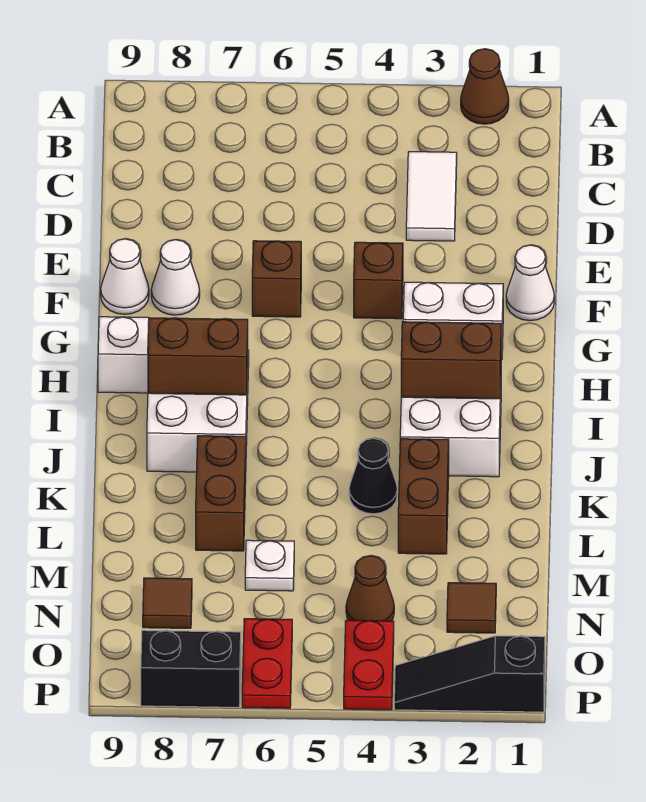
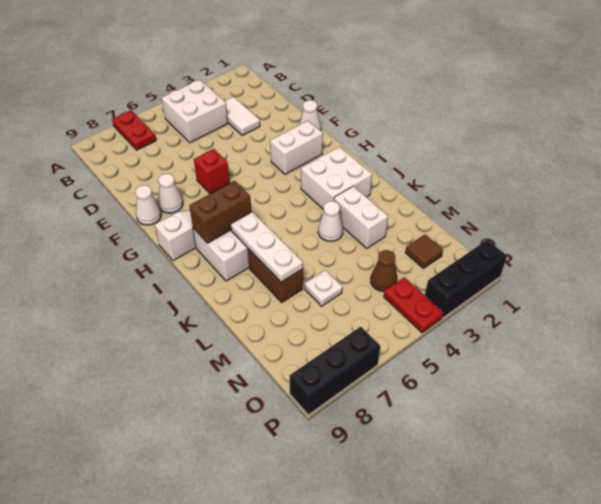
brown 1x1 cone [461,49,509,124] -> none
none -> white 2x2 brick [162,80,228,143]
brown 1x1 brick [354,242,403,319] -> none
brown 1x1 brick [252,241,301,317] -> red 1x1 brick [194,149,230,194]
brown 1x2 brick [401,322,501,399] -> none
none -> white 1x3 plate [231,212,303,282]
brown 1x2 brick [398,439,449,554] -> white 1x2 brick [334,186,388,248]
black 1x1 cone [349,438,397,514] -> white 1x1 cone [318,201,343,241]
brown 1x1 tile [143,578,192,628] -> none
red 1x2 plate [242,619,292,708] -> red 1x2 plate moved to [112,110,156,150]
black 1x3 slope [394,636,545,712] -> black 1x3 brick [425,240,507,318]
black 1x2 brick [141,630,241,707] -> black 1x3 brick [290,327,380,415]

